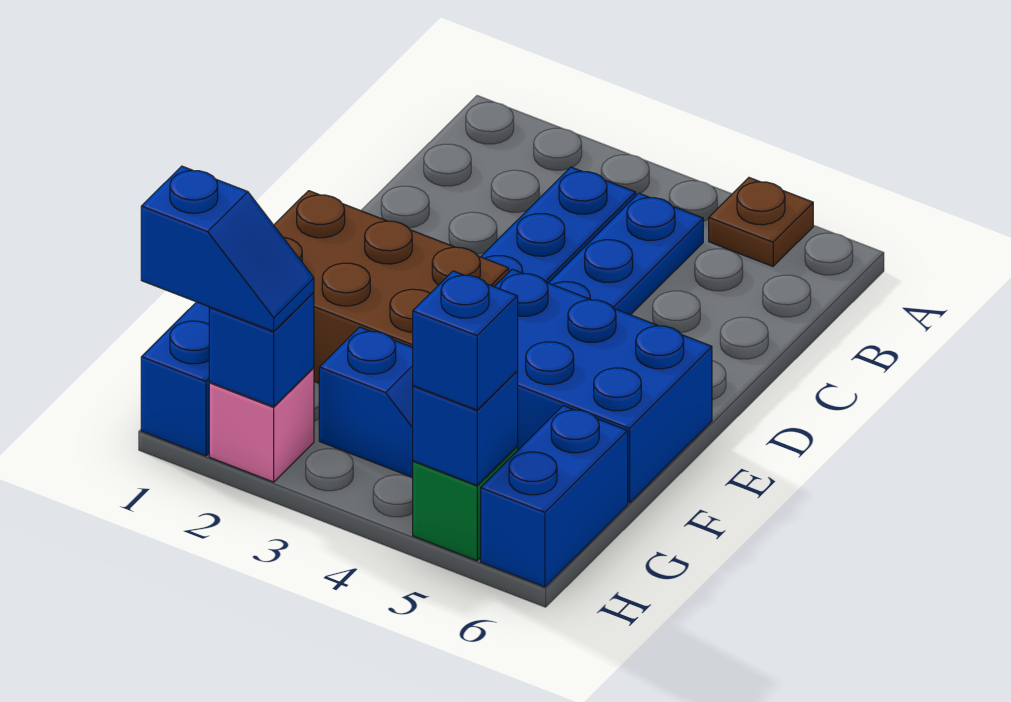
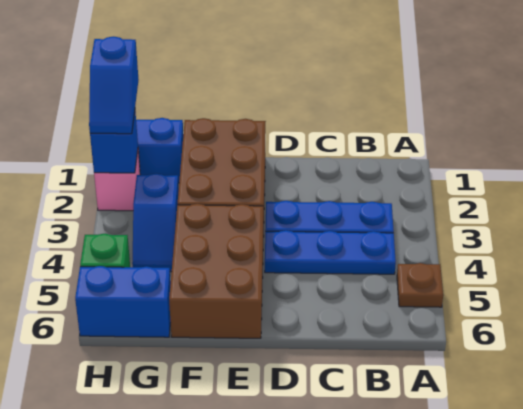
blue 2x3 brick [494,269,712,503] -> brown 2x3 brick [169,204,263,338]
blue 1x1 brick [413,371,518,485] -> none
blue 1x1 brick [413,271,518,410] -> none

